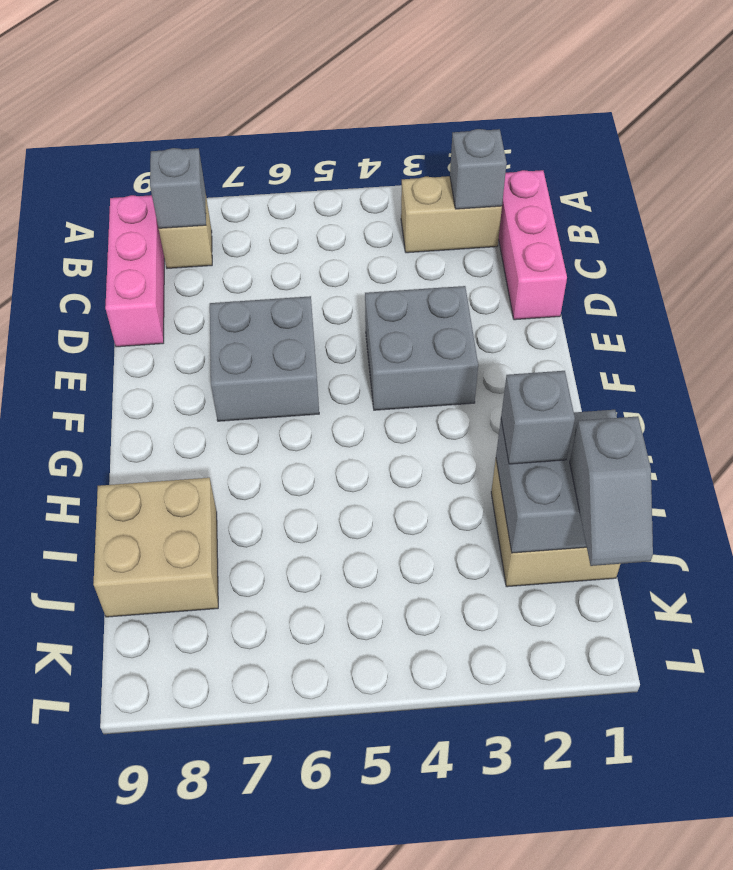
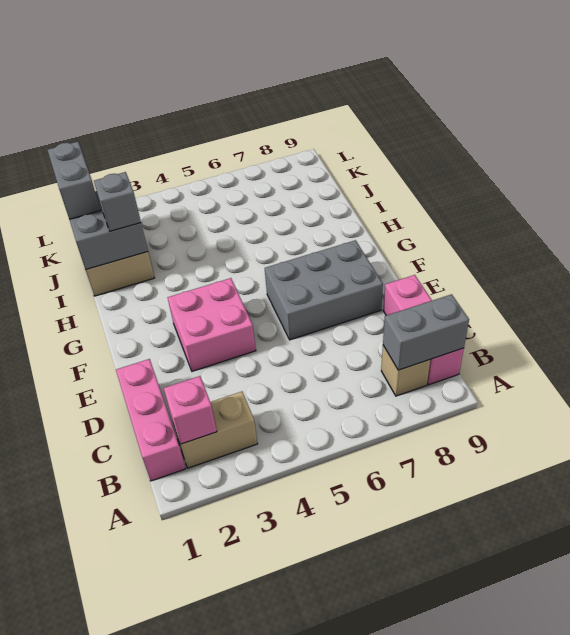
grey 1x1 brick [450,129,507,209] -> pink 1x1 brick [164,376,217,444]
grey 1x1 brick [150,148,206,228] -> grey 1x2 brick [383,294,469,370]
grey 2x2 brick [365,286,478,410] -> pink 2x2 brick [168,278,256,371]
grey 2x2 brick [210,296,319,421] -> grey 2x3 brick [265,240,383,340]
tan 2x2 brick [93,478,218,617] -> none
grey 1x2 slope [570,416,653,566] -> grey 1x2 brick [48,142,100,219]

